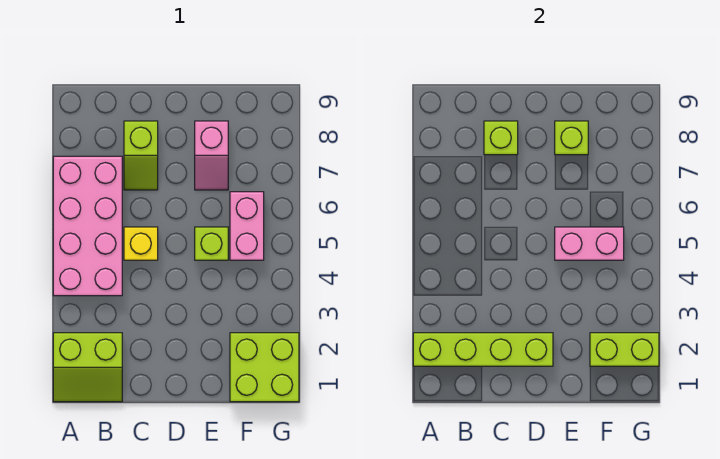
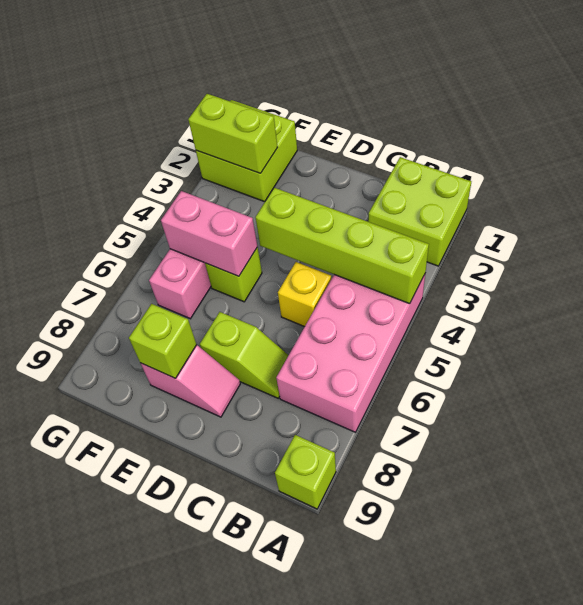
lime 2x2 slope [53,333,122,402] -> lime 2x2 brick [368,157,471,266]
lime 1x4 brick [413,333,553,366] -> lime 1x4 brick moved to [255,188,429,304]
lime 1x2 slope [124,121,158,190] -> lime 1x2 slope turned to [200,312,289,398]
lime 1x1 brick [484,121,518,155] -> lime 1x1 brick moved to [275,435,336,509]
pink 1x2 slope [195,121,228,190] -> pink 1x2 slope turned to [141,345,240,417]

